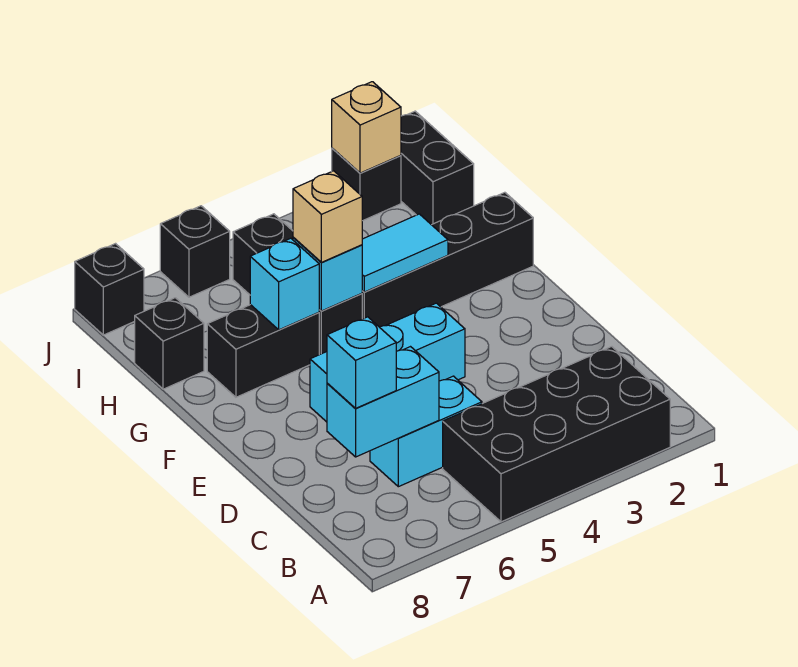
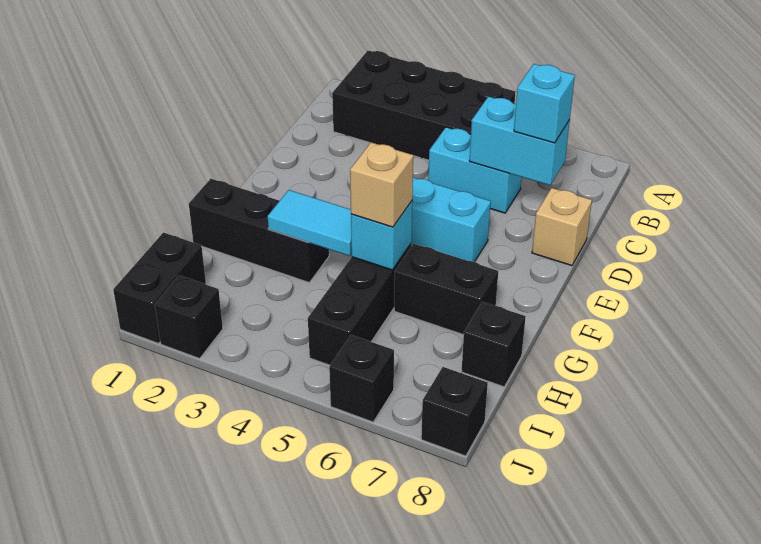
black 1x4 brick [362,192,533,327] -> black 1x3 brick [189,179,329,283]
cyan 1x1 brick [250,238,319,330] -> none
tan 1x1 brick [332,82,401,173] -> tan 1x1 brick moved to [532,188,592,266]

